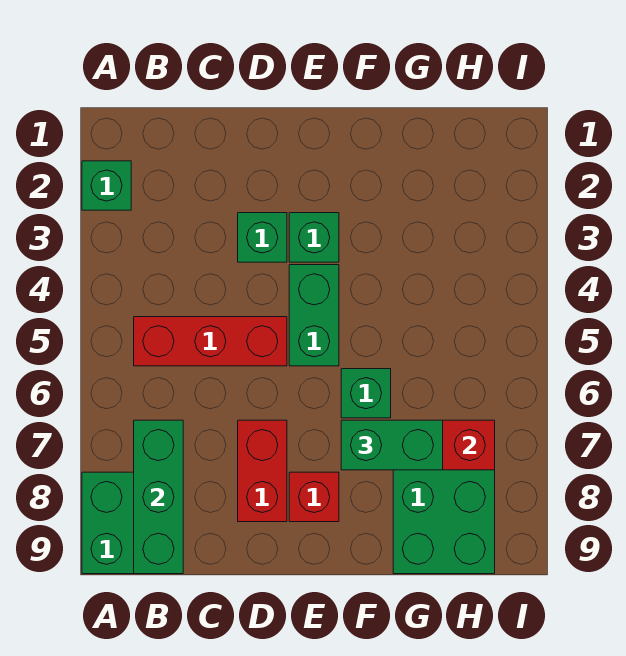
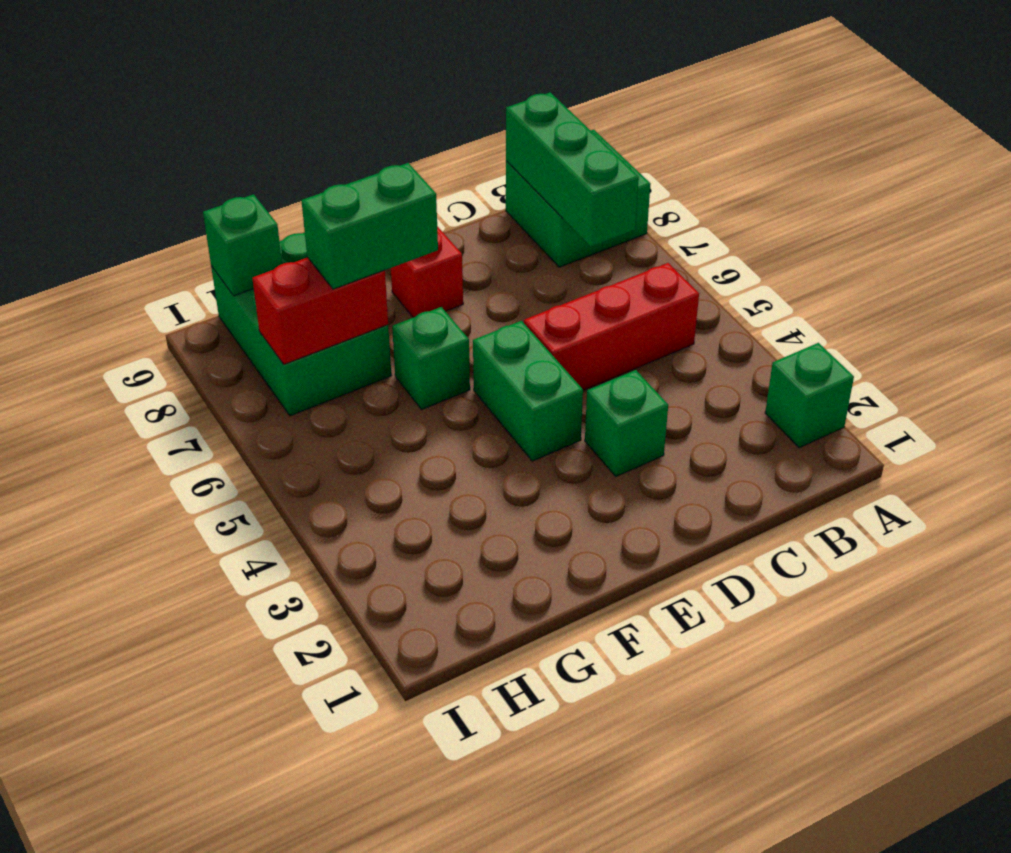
red 1x2 brick [238,420,287,522] -> none
green 1x1 brick [289,213,339,262] -> green 1x1 brick moved to [203,194,282,296]

